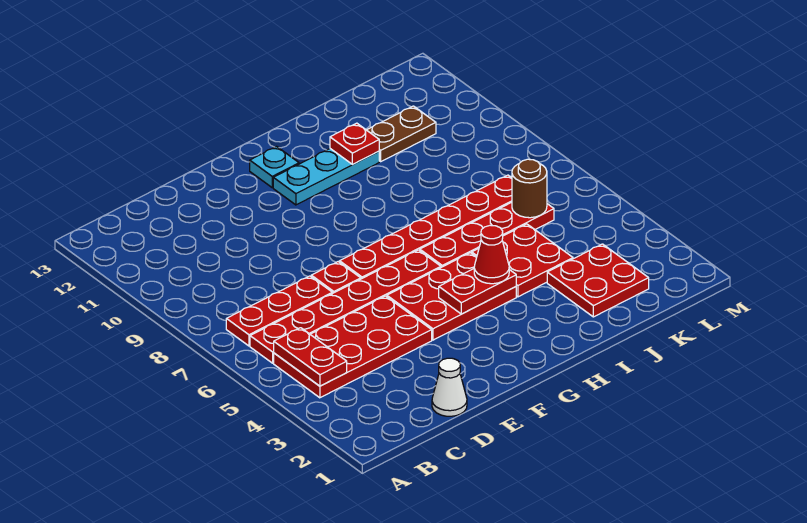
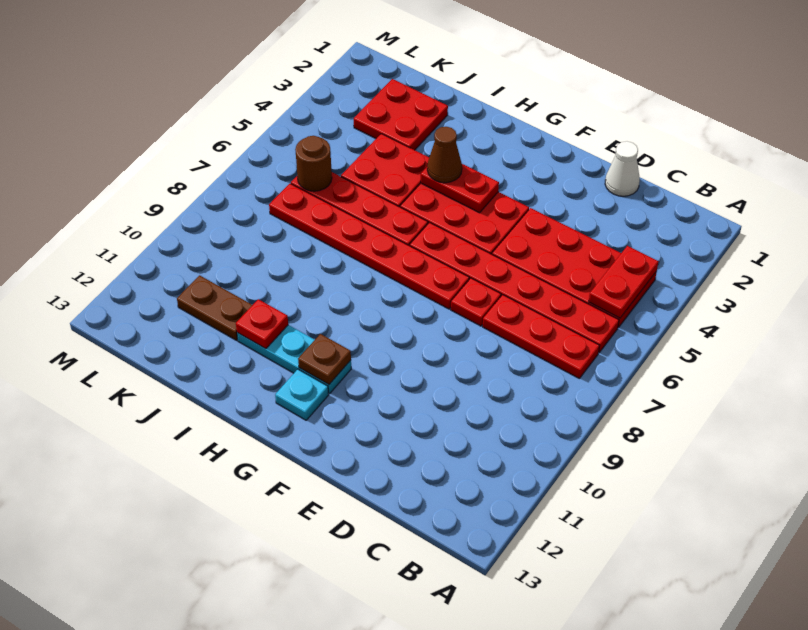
none -> brown 1x1 plate [298,334,351,385]
red 1x1 cone [474,225,509,284] -> brown 1x1 cone [427,127,462,183]

